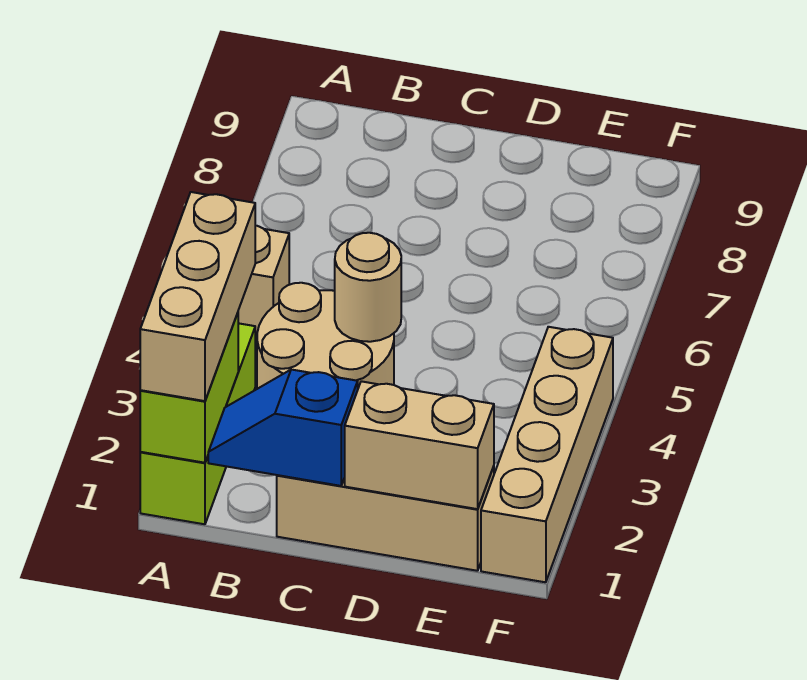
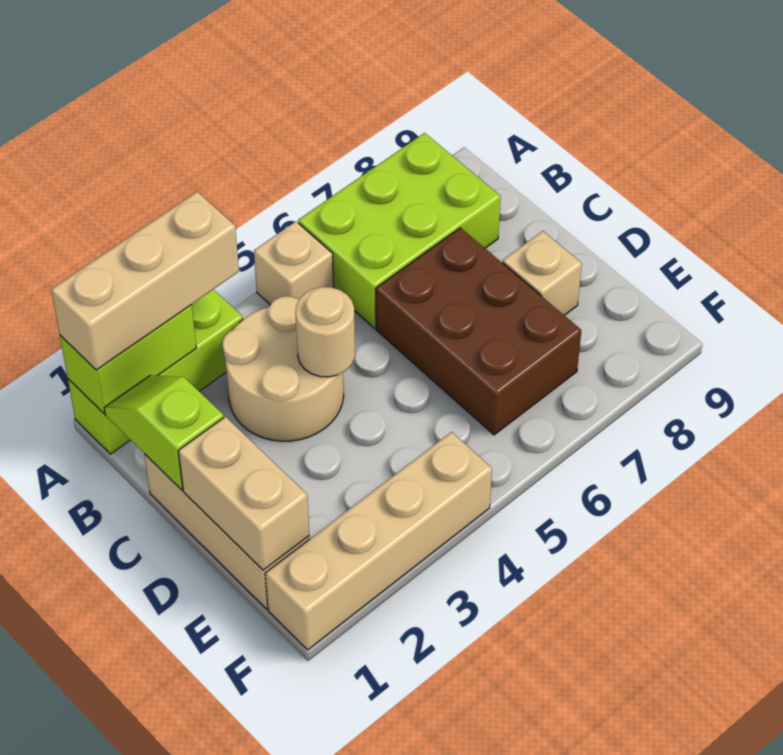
none -> lime 2x3 brick [298,133,501,328]
blue 1x2 slope [208,370,358,486] -> lime 1x2 slope [104,375,224,490]
none -> brown 2x3 brick [376,228,581,435]
none -> tan 1x1 brick [503,231,582,315]

